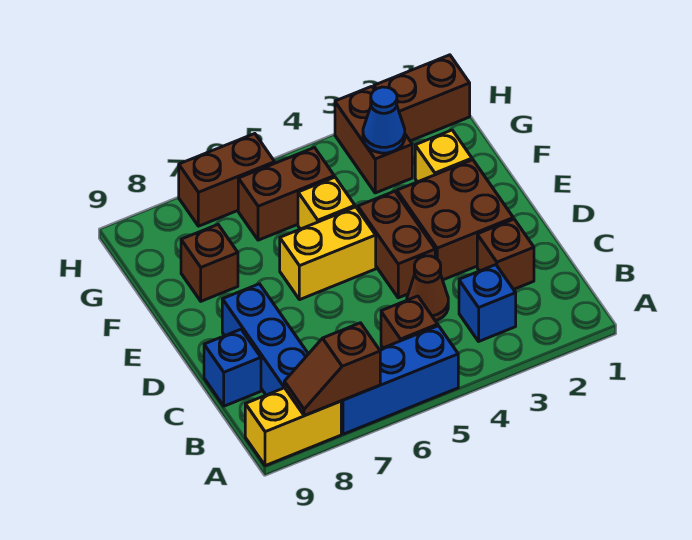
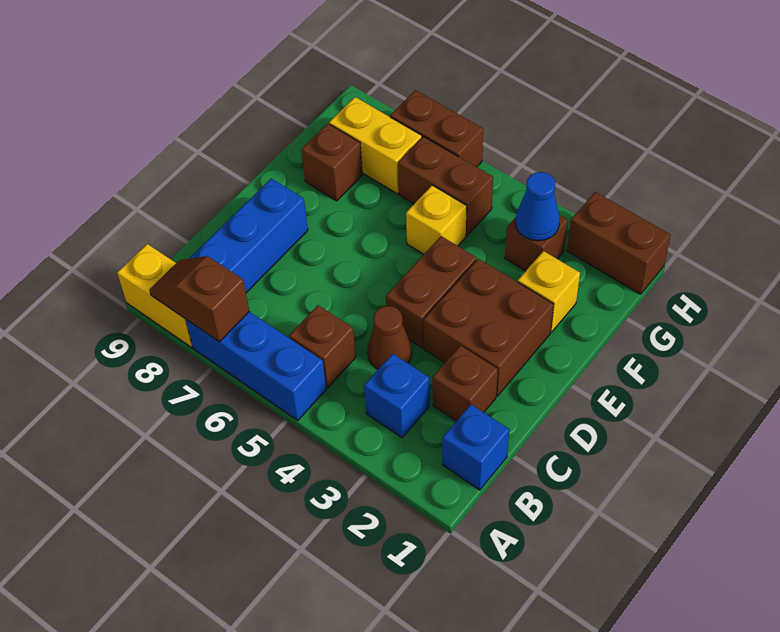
blue 1x1 brick [204,329,261,406] -> blue 1x1 brick moved to [442,405,509,490]
yellow 1x2 brick [280,207,376,300] -> yellow 1x2 brick moved to [329,97,422,194]
brown 1x2 brick [335,86,412,193] -> brown 1x1 brick [505,215,568,271]

